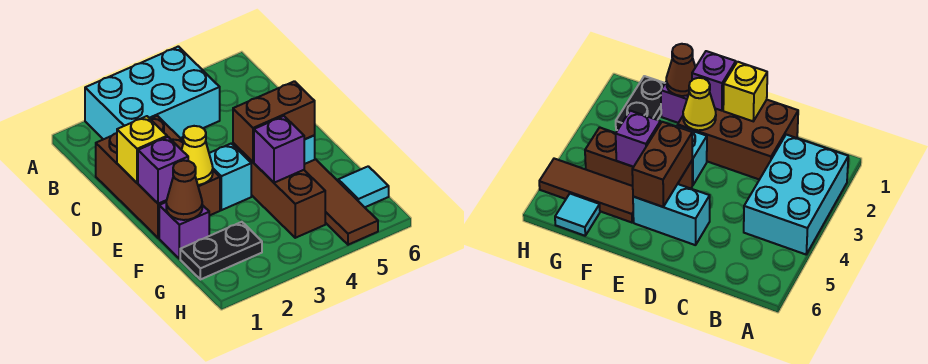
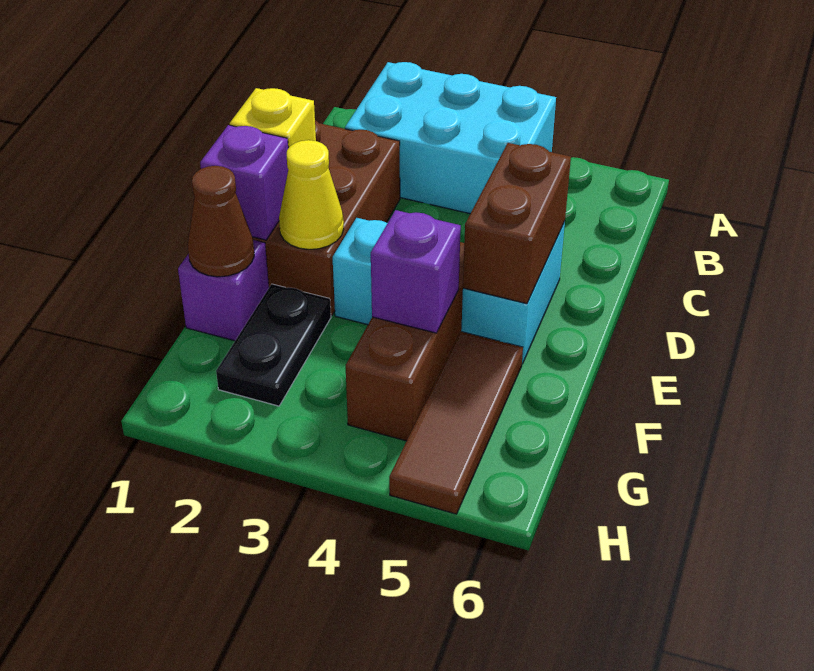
brown 1x2 brick [233,81,315,162] -> brown 1x2 brick turned to [463,143,571,304]
black 1x2 plate [180,222,262,280] -> black 1x2 plate turned to [216,284,331,406]
cyan 1x1 tile [338,166,389,207] -> none

